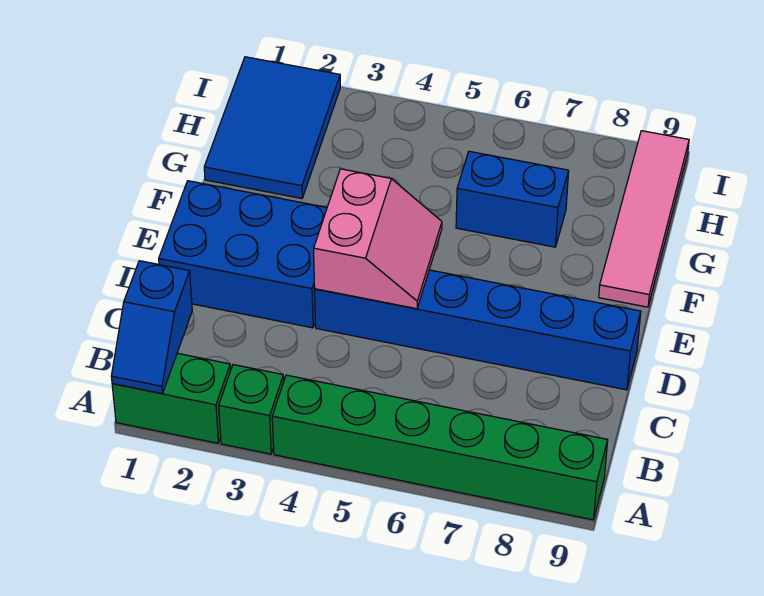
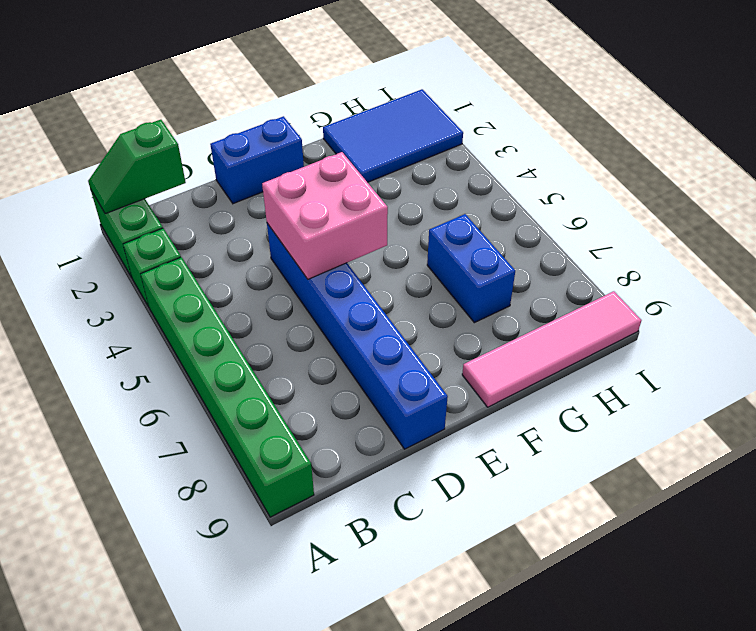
blue 1x2 slope [111,261,192,394] -> green 1x2 slope [88,120,186,214]
blue 2x3 brick [159,181,327,328] -> blue 1x2 brick [210,116,304,204]
pink 2x2 slope [314,169,442,309] -> pink 2x2 brick [262,152,388,279]

